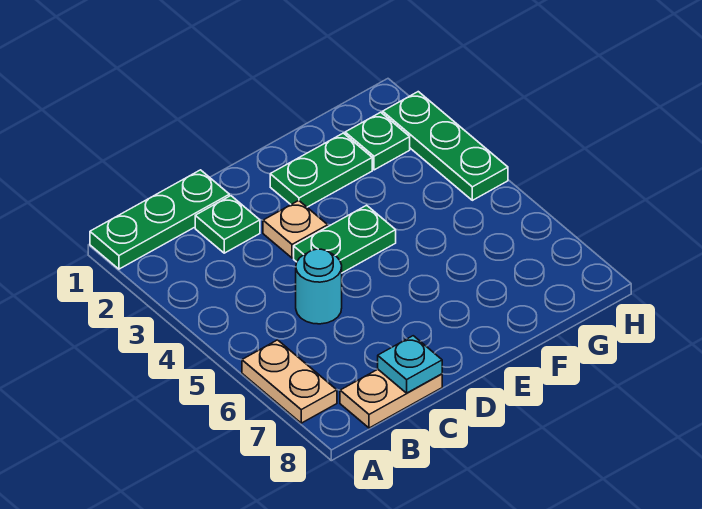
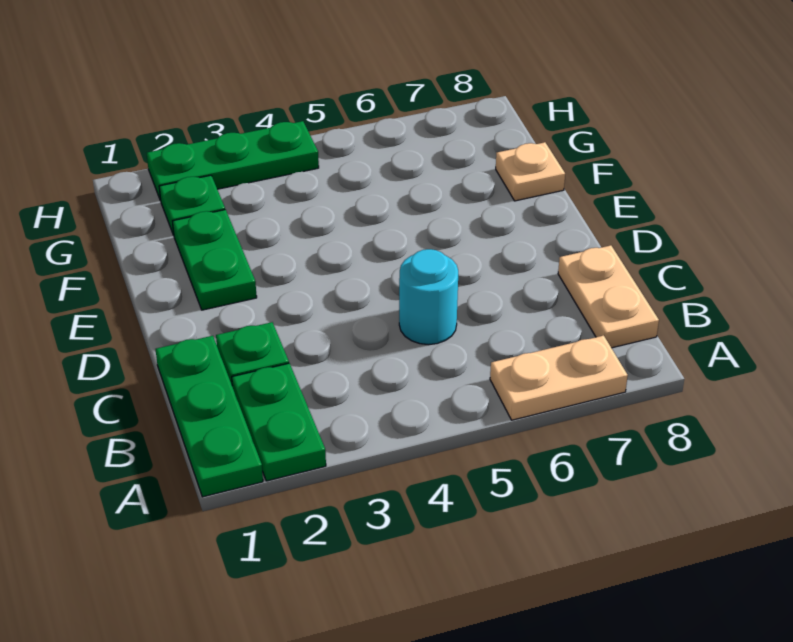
cyan 1x1 plate [378,336,442,393] -> none
tan 1x1 plate [263,201,328,258] -> tan 1x1 plate moved to [496,142,565,201]
green 1x2 plate [294,205,396,273] -> green 1x2 plate moved to [232,363,326,481]

